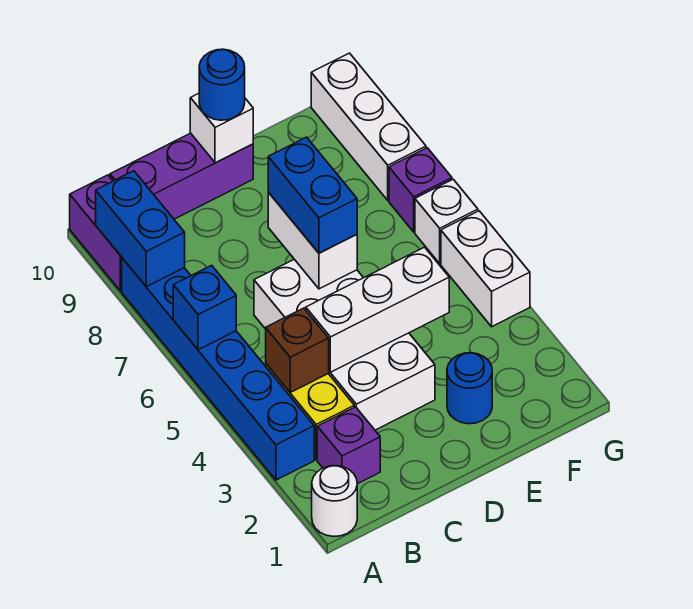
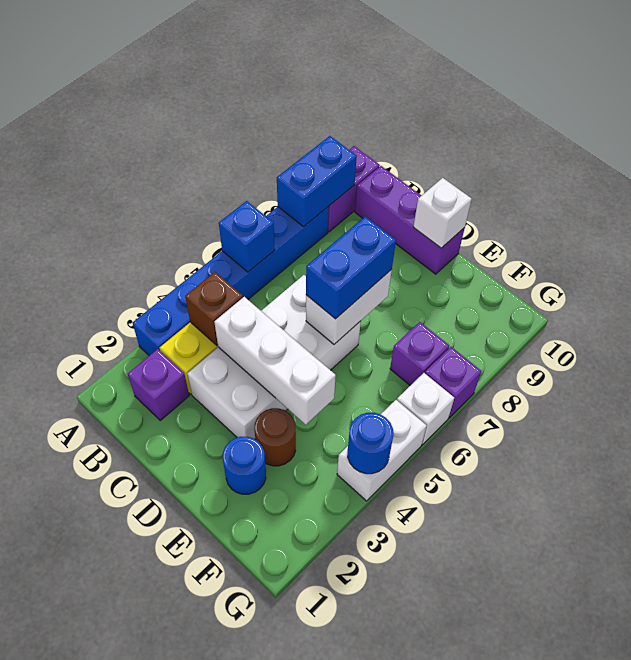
white 1x1 round brick [312,466,357,537] -> none
blue 1x1 round brick [199,49,245,120] -> blue 1x1 round brick moved to [348,413,393,474]
none -> brown 1x1 round brick [254,408,296,466]
none -> purple 1x1 brick [390,322,449,385]
white 1x3 brick [311,53,426,200] -> none

